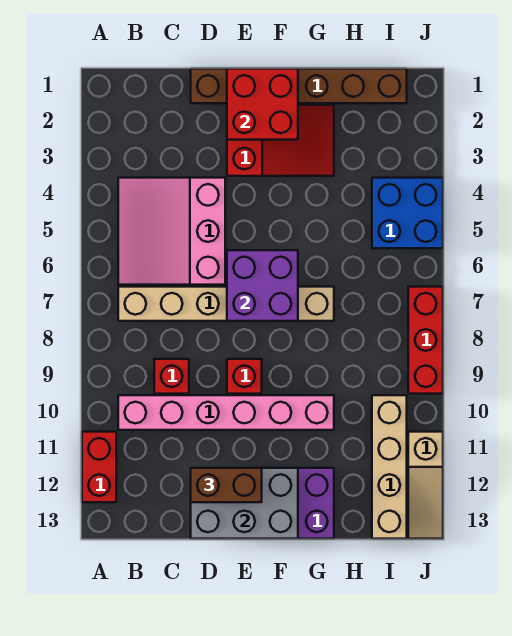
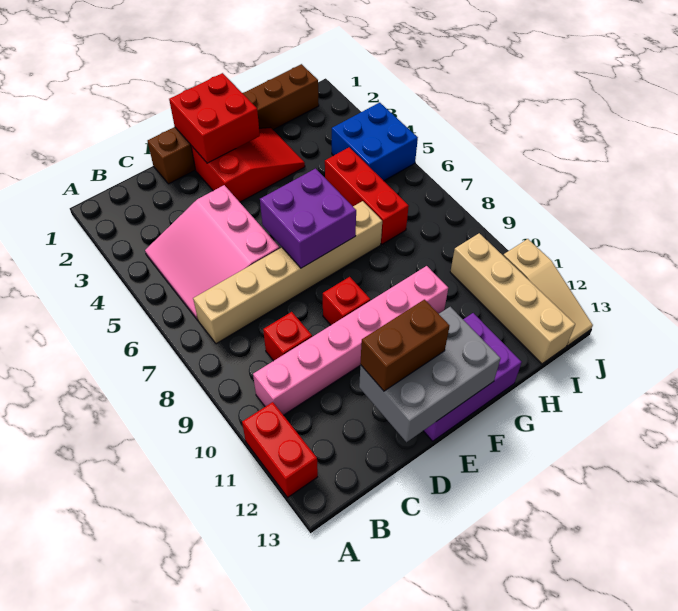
red 1x3 brick [408,287,443,394] -> red 1x3 brick moved to [325,147,409,244]

